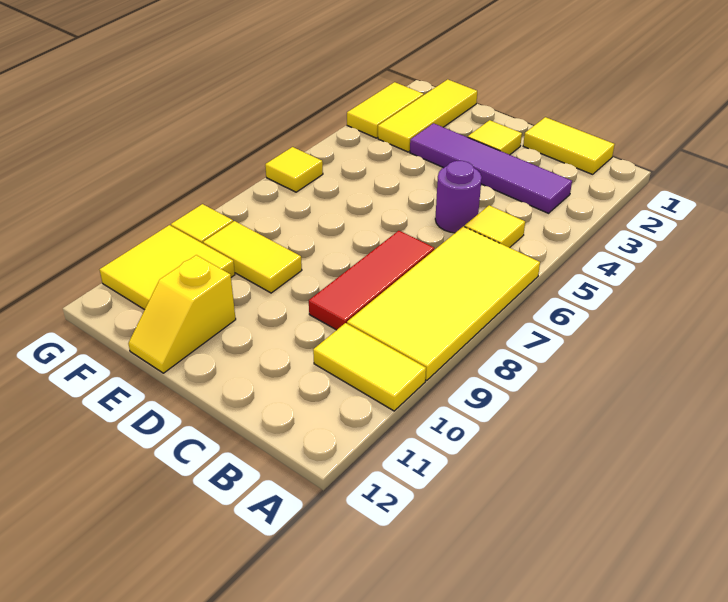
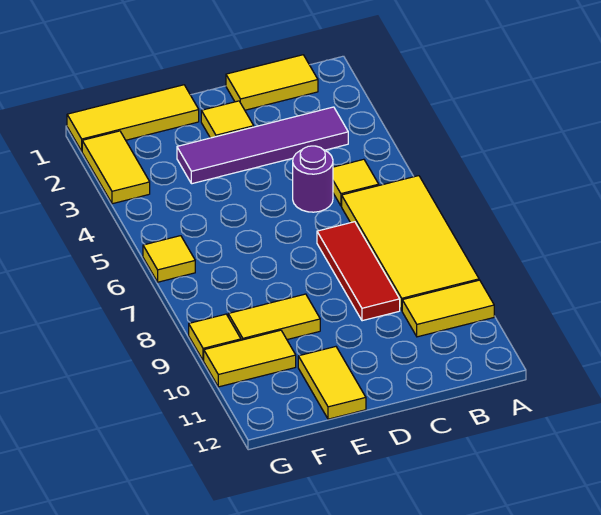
yellow 1x2 slope [128,255,236,373] -> yellow 1x2 tile [298,347,366,419]
yellow 1x3 tile [378,79,477,152] -> yellow 1x3 tile turned to [67,85,199,151]
yellow 2x2 tile [100,225,235,310] -> yellow 1x2 tile [204,330,296,387]

